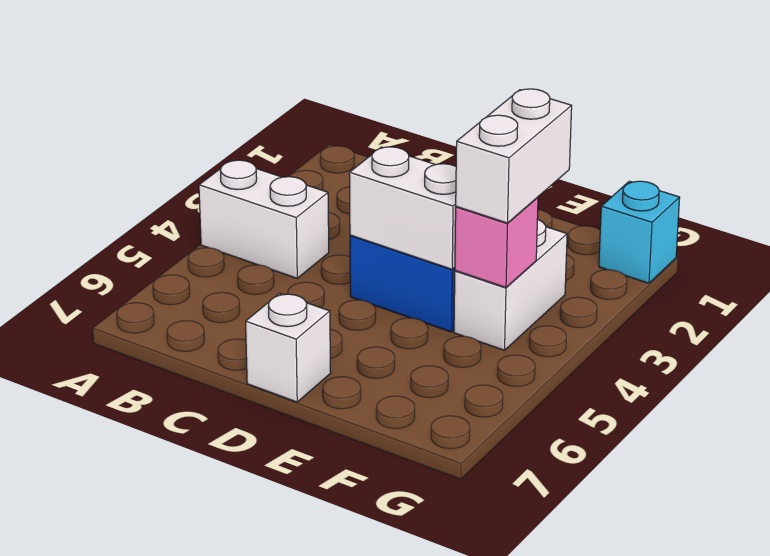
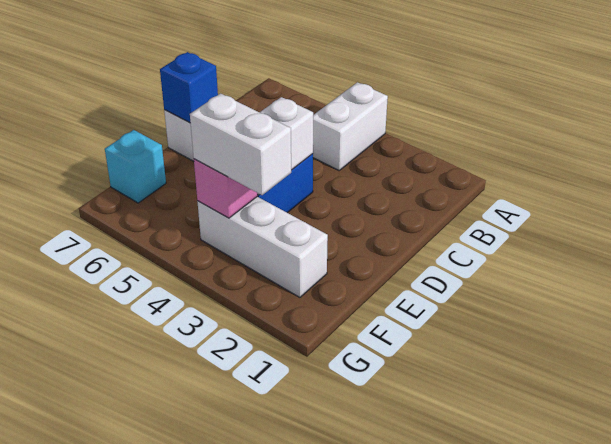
none -> blue 1x1 brick [160,52,218,123]
white 1x2 brick [454,219,567,350] -> white 1x3 brick [197,197,328,297]
cyan 1x1 brick [599,181,680,283] -> cyan 1x1 brick moved to [105,130,166,203]

